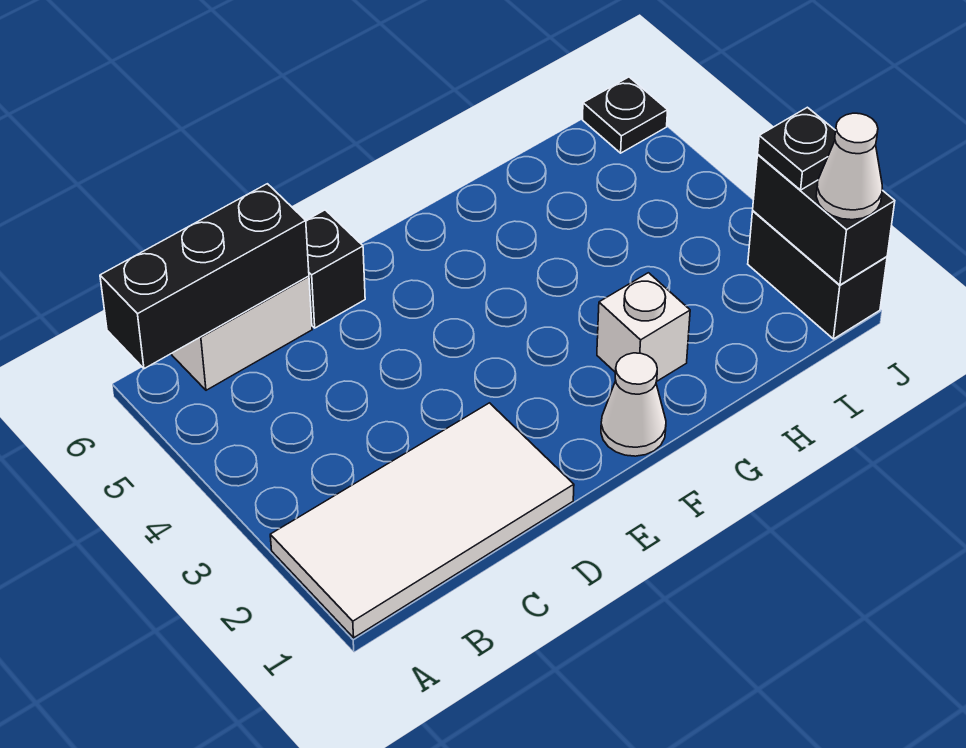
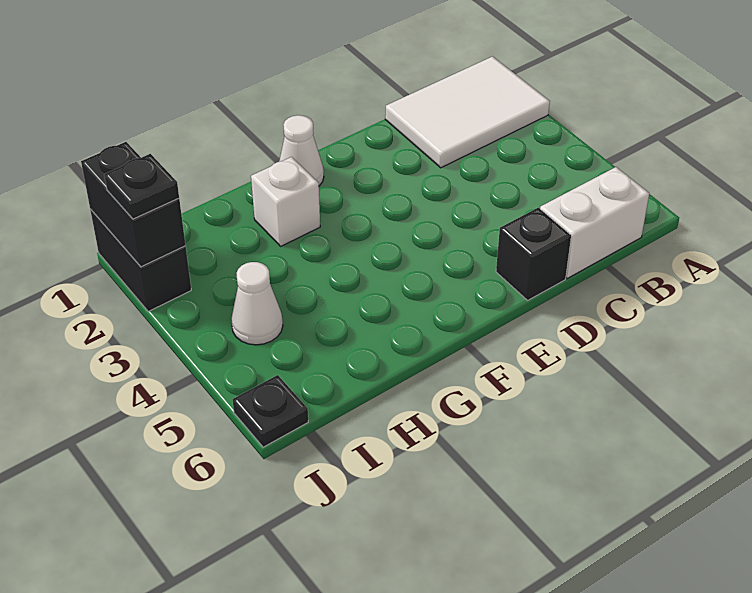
white 2x4 tile [270,403,574,638] -> white 2x3 tile [385,56,550,168]
black 1x3 brick [100,184,309,369] -> none
white 1x1 cone [816,113,882,220] -> white 1x1 cone moved to [231,262,283,345]

